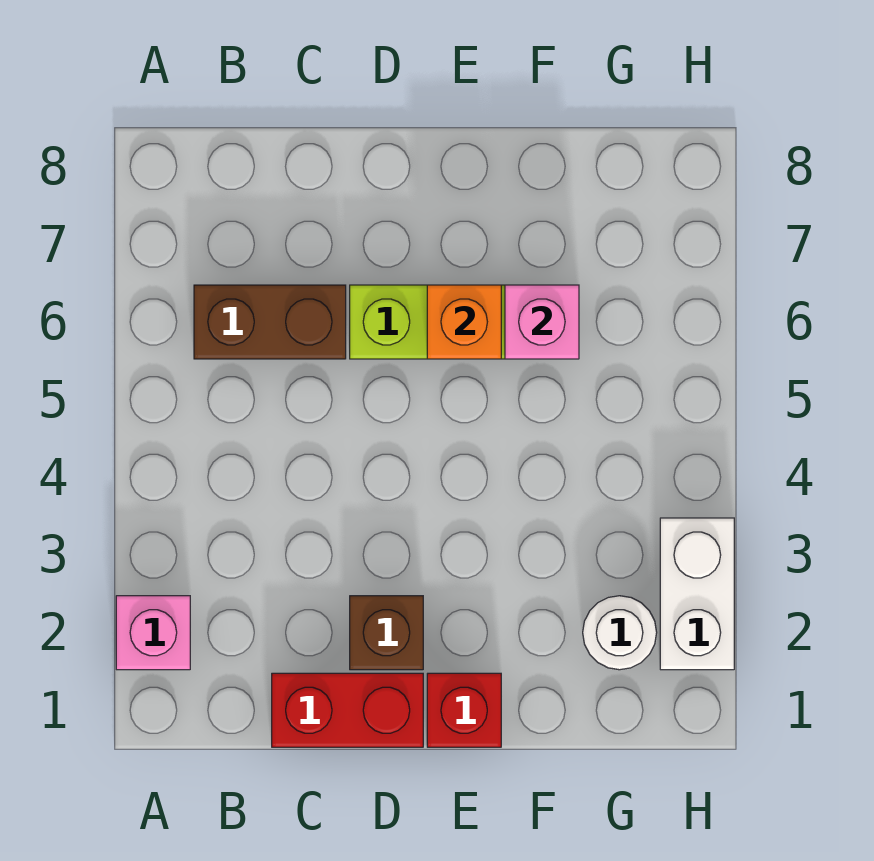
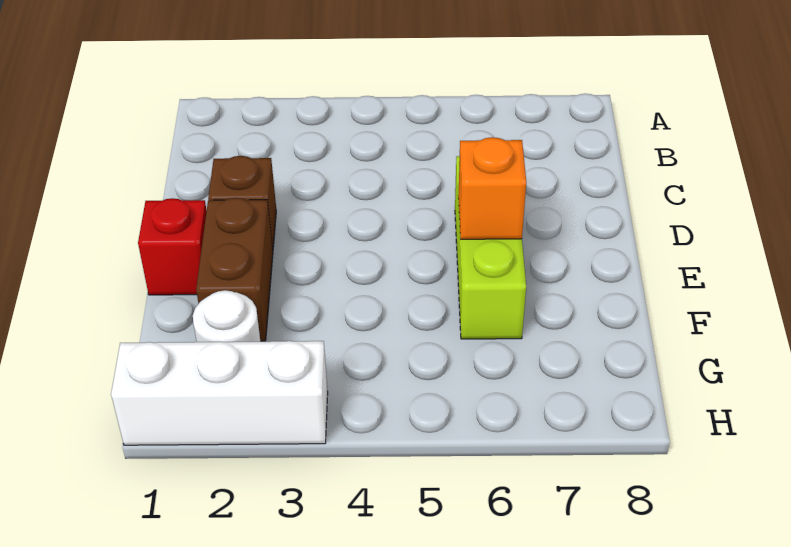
pink 1x1 brick [116,596,190,670] -> none
brown 1x2 brick [194,285,346,359] -> brown 1x2 brick moved to [196,198,273,341]
red 1x2 brick [272,673,423,747] -> none
pink 1x1 brick [505,285,579,359] -> none
white 1x2 brick [660,518,734,670] -> white 1x3 brick [111,341,328,445]

